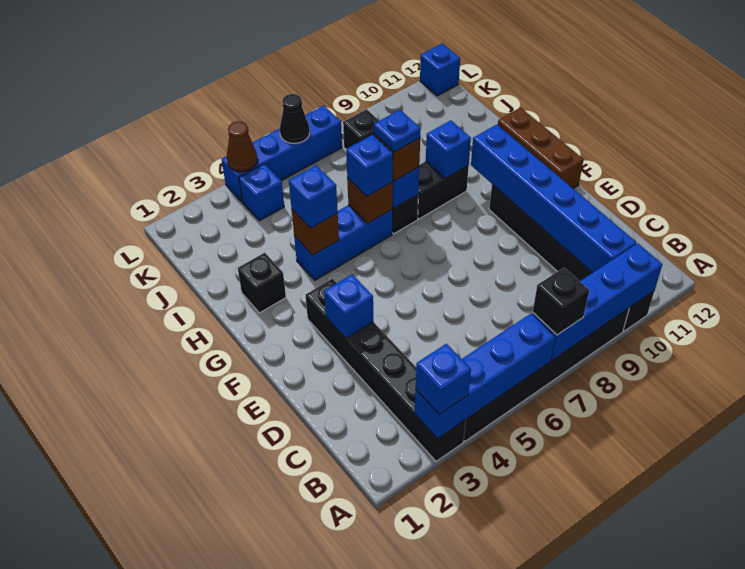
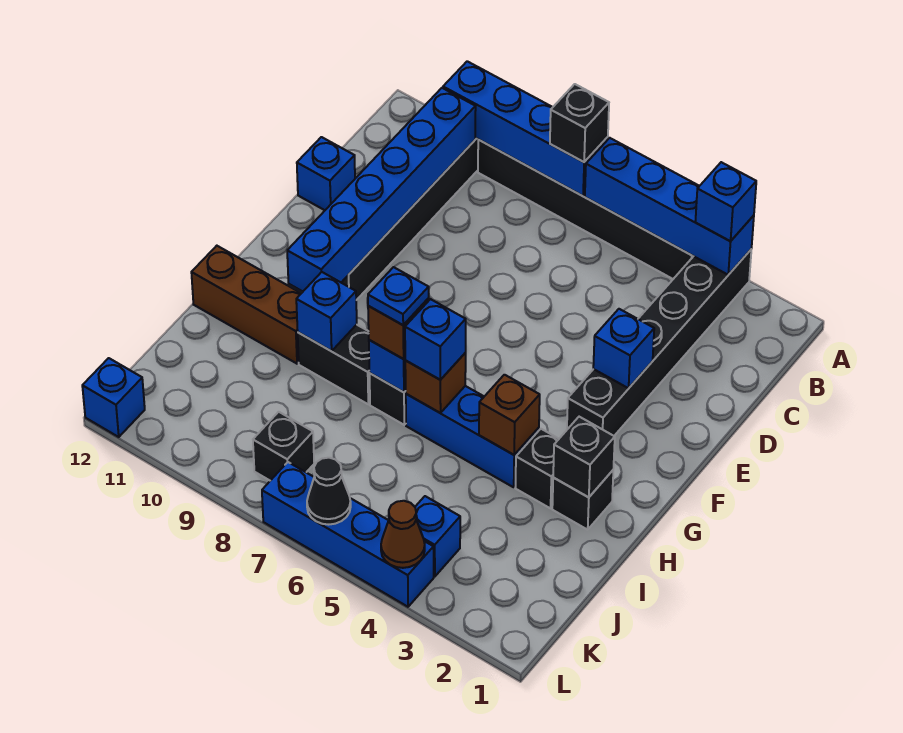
brown 1x3 brick [498,108,584,188] -> brown 1x3 brick turned to [191,246,301,364]
none -> black 1x1 brick [553,417,615,497]
none -> black 1x1 brick [515,429,559,508]
blue 1x1 brick [289,165,338,228] -> blue 1x1 brick moved to [297,137,355,210]

